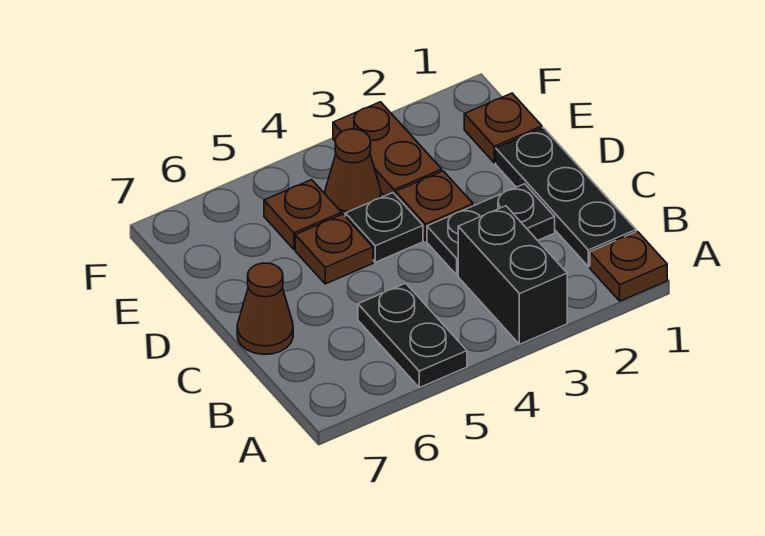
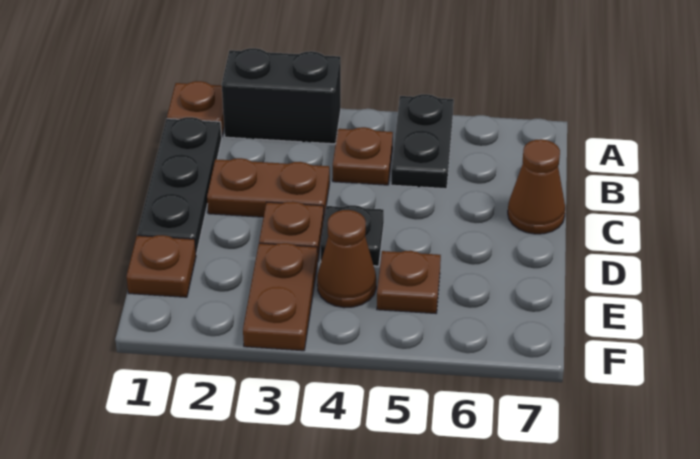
black 1x2 brick [458,206,567,344] -> black 1x2 brick turned to [222,48,341,144]
black 1x2 plate [427,184,555,275] -> brown 1x2 plate [207,158,330,218]
brown 1x1 plate [295,214,373,284] -> brown 1x1 plate moved to [333,127,393,185]

